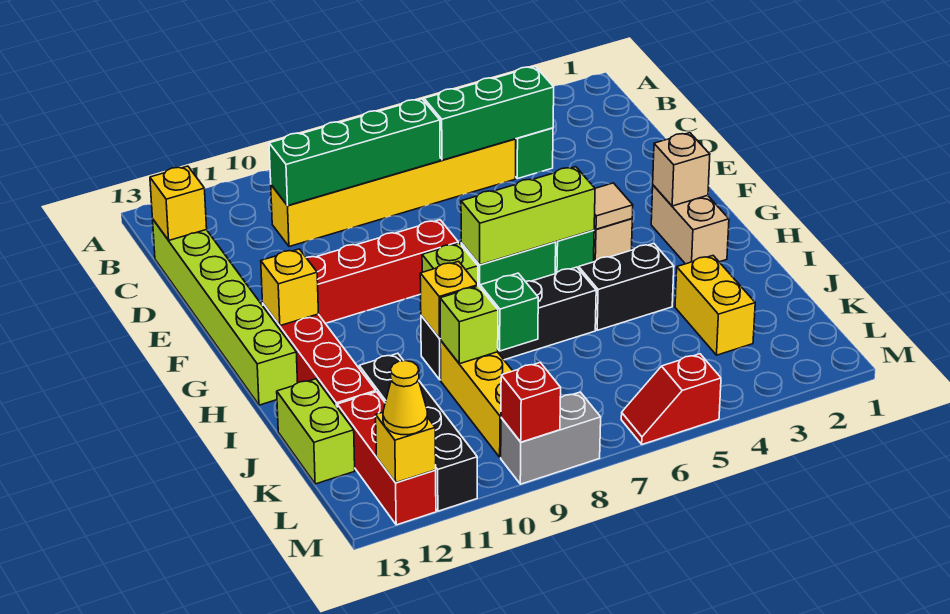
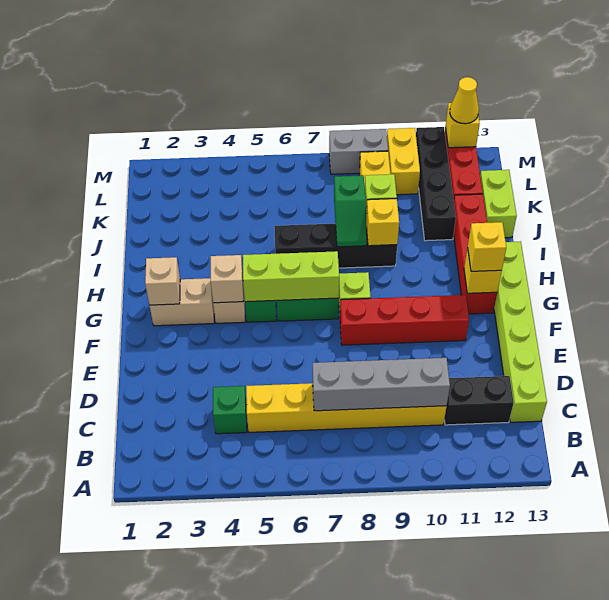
green 1x3 brick [424,66,554,160] -> none
green 1x4 brick [269,99,440,206] -> grey 1x4 brick [313,358,450,411]
yellow 1x1 brick [150,166,207,240] -> yellow 1x1 brick moved to [468,222,506,271]
tan 1x2 brick [651,185,729,264] -> tan 1x2 brick turned to [150,278,214,326]
tan 1x1 tile [594,183,633,229] -> tan 1x1 brick [211,255,243,303]
black 1x2 brick [579,244,674,330] -> black 1x2 brick moved to [444,376,513,425]
yellow 1x2 brick [675,256,755,355] -> yellow 1x2 brick moved to [387,128,420,195]
red 1x2 slope [621,354,721,444] -> none
red 1x1 brick [501,363,561,442] -> none

